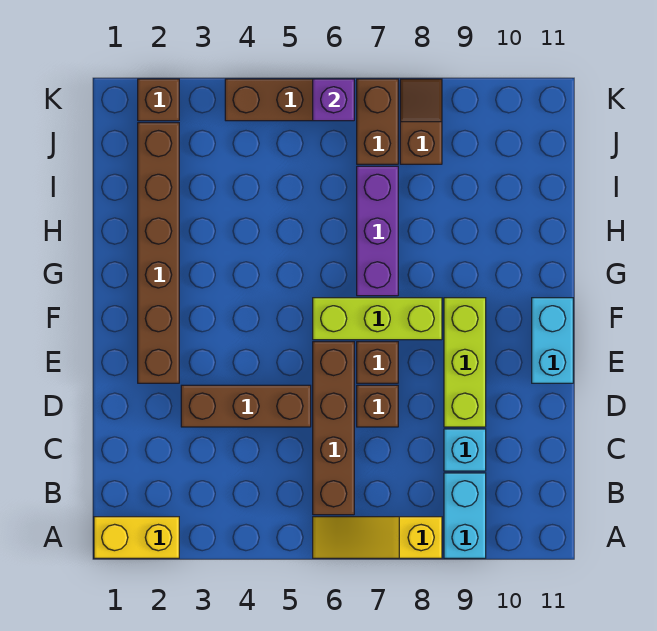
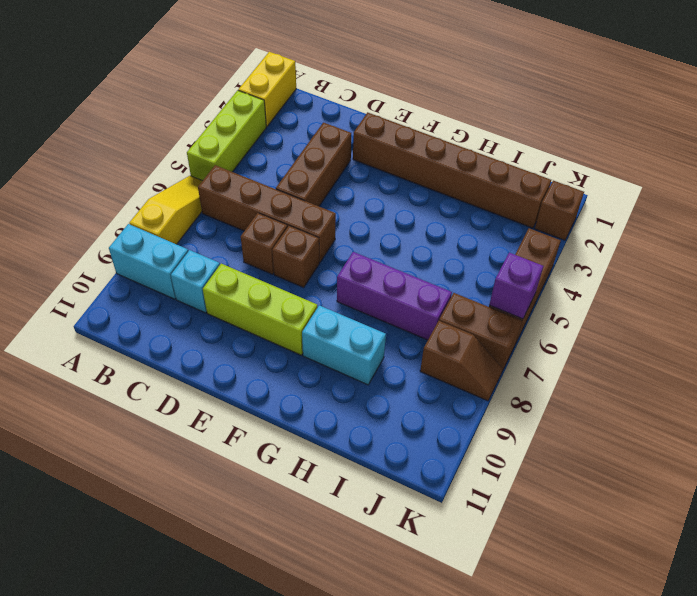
cyan 1x2 brick [532,298,573,383] -> cyan 1x2 brick moved to [302,305,386,385]
lime 1x3 brick [313,298,442,340] -> lime 1x3 brick moved to [187,90,266,181]

